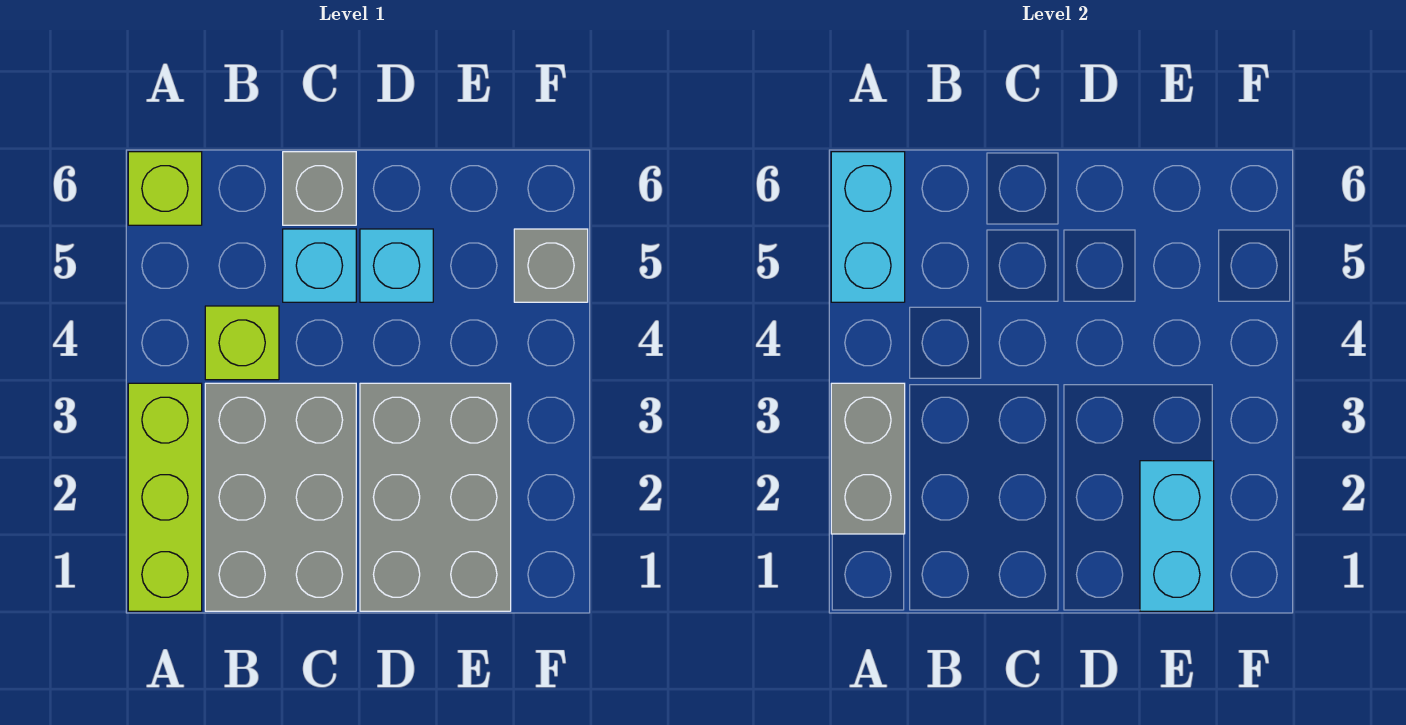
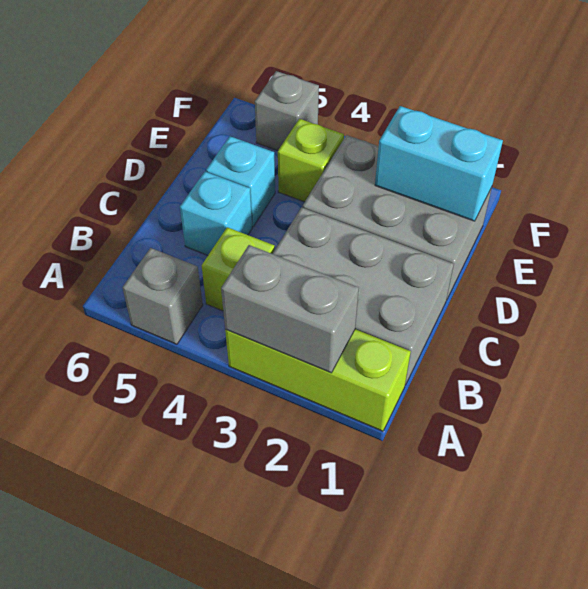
cyan 1x2 brick [831,152,905,302] -> none
lime 1x1 brick [128,152,202,225] -> lime 1x1 brick moved to [278,119,344,202]
grey 1x1 brick [283,152,356,225] -> grey 1x1 brick moved to [123,248,203,344]

